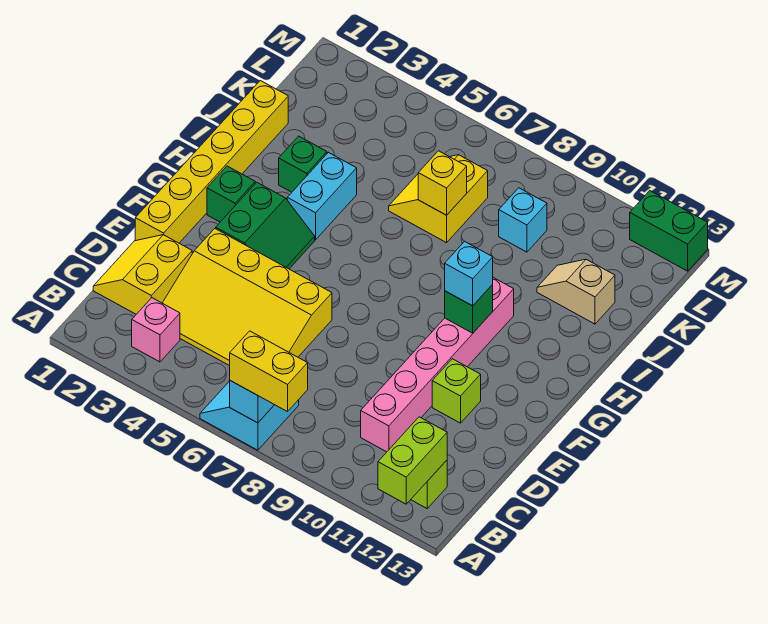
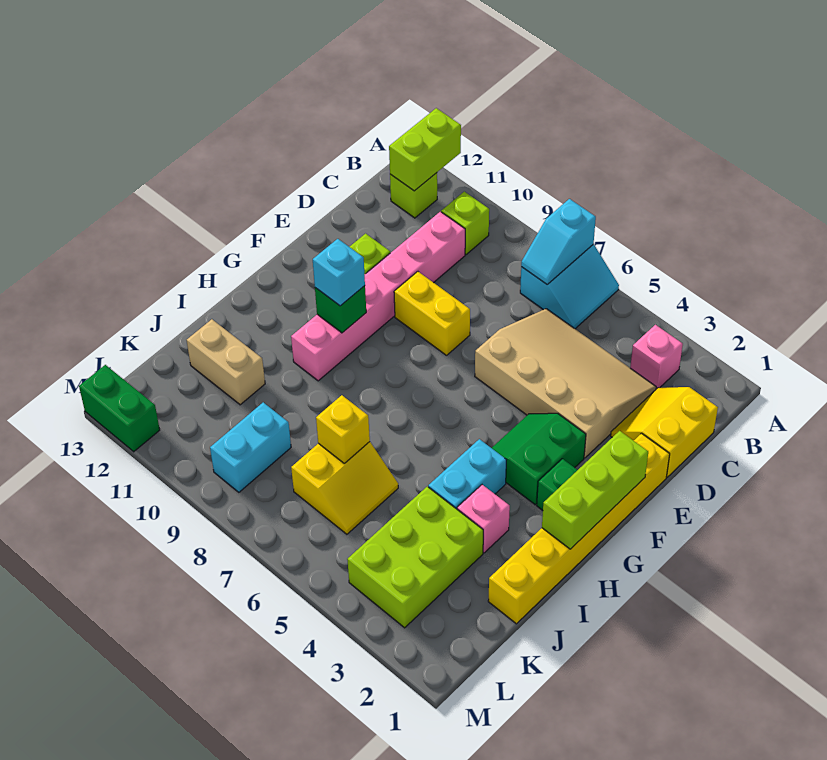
yellow 1x2 brick [230,331,308,412] -> yellow 1x2 brick moved to [394,272,470,355]
none -> lime 1x1 brick [441,192,489,254]
yellow 2x2 slope [93,235,192,314] -> yellow 2x2 slope turned to [611,387,718,477]
yellow 3x4 slope [163,229,332,366] -> tan 3x4 slope [475,309,656,458]
none -> lime 1x3 brick [542,431,648,549]
green 1x1 brick [279,136,327,192] -> pink 1x1 brick [457,485,510,553]
none -> lime 2x3 brick [347,486,483,628]
tan 1x2 slope [537,259,615,324] -> tan 1x2 brick [187,319,265,405]
cyan 1x1 brick [499,188,547,252] -> cyan 1x2 brick [210,402,291,492]

